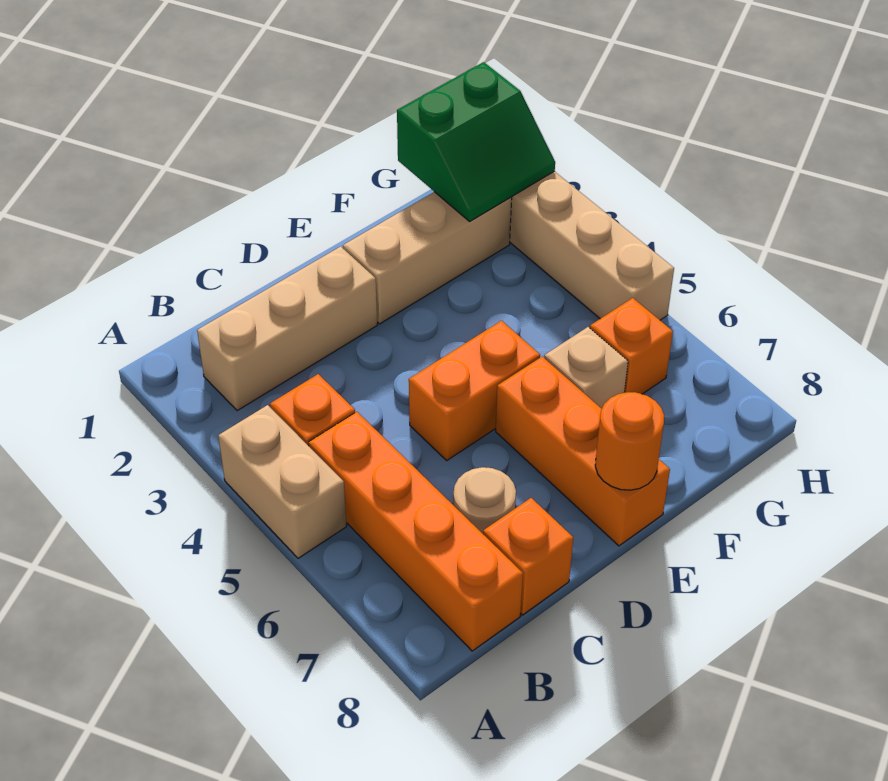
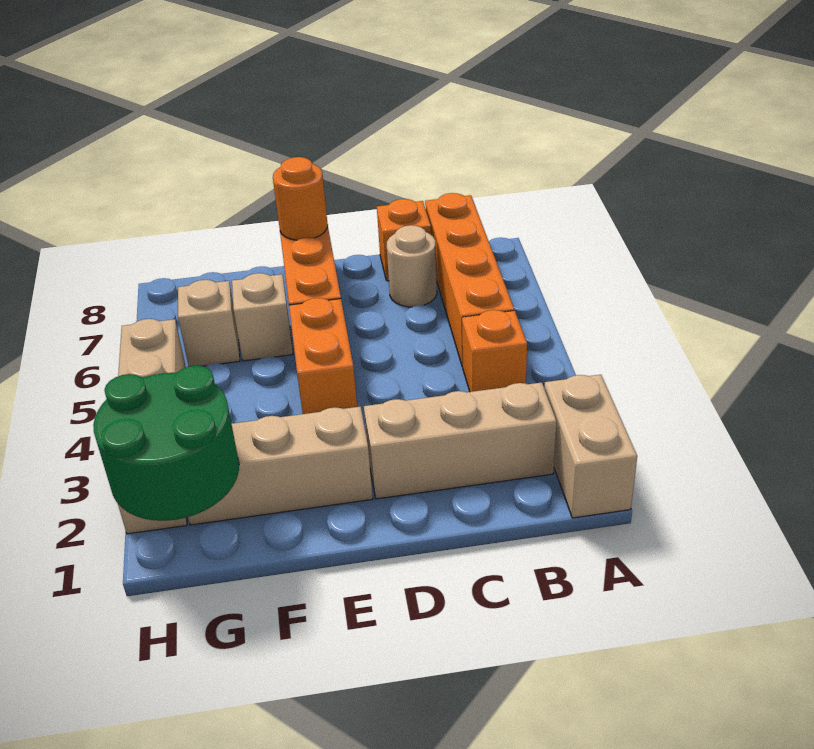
tan 1x2 brick [218,405,347,558] -> tan 1x2 brick moved to [545,375,637,518]
orange 1x2 brick [409,321,540,460] -> orange 1x2 brick turned to [289,298,357,414]
green 2x2 slope [397,62,555,221] -> green 2x2 round brick [93,366,239,521]
orange 1x1 brick [590,298,673,394] -> tan 1x1 brick [178,280,240,366]

